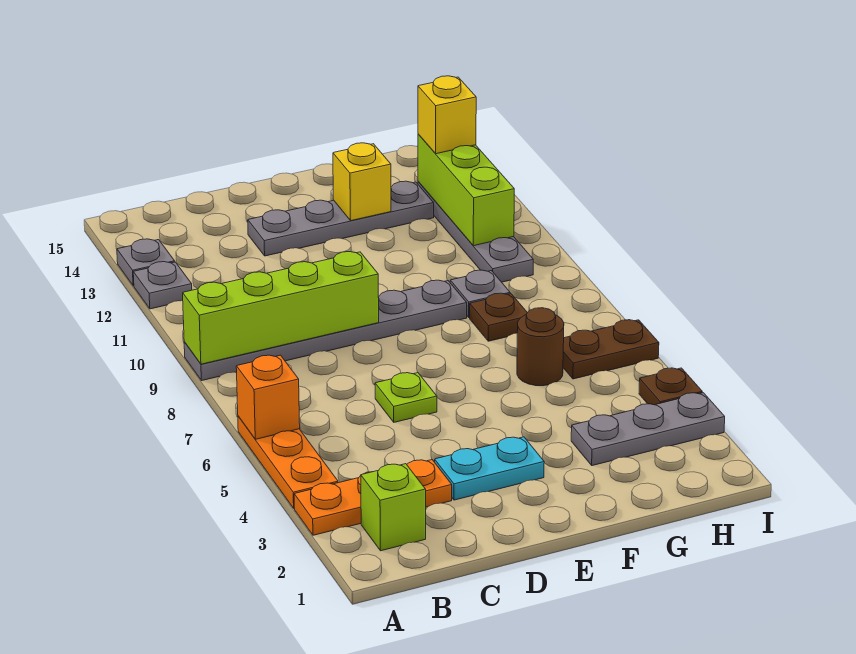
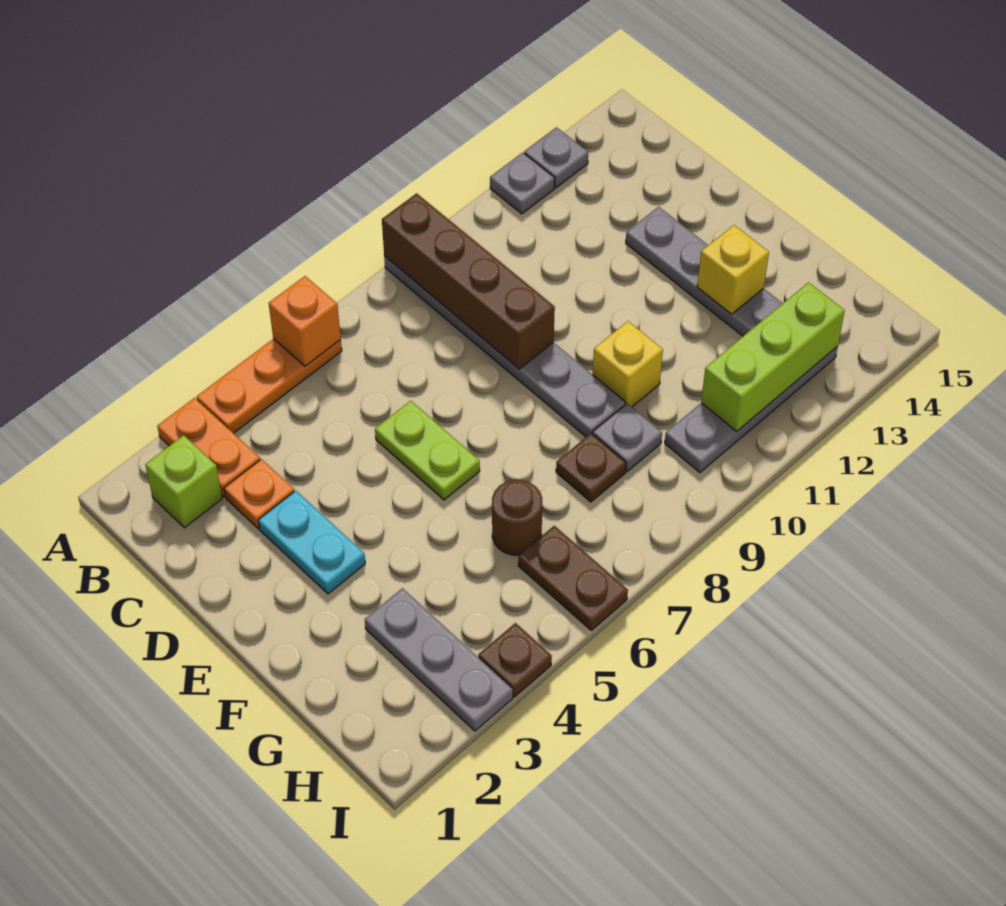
lime 1x4 brick [183,252,379,364] -> brown 1x4 brick [382,193,555,369]
lime 1x1 plate [375,373,437,422] -> lime 1x2 plate [375,401,480,500]
yellow 1x1 brick [418,76,476,154] -> yellow 1x1 brick moved to [593,321,663,407]

